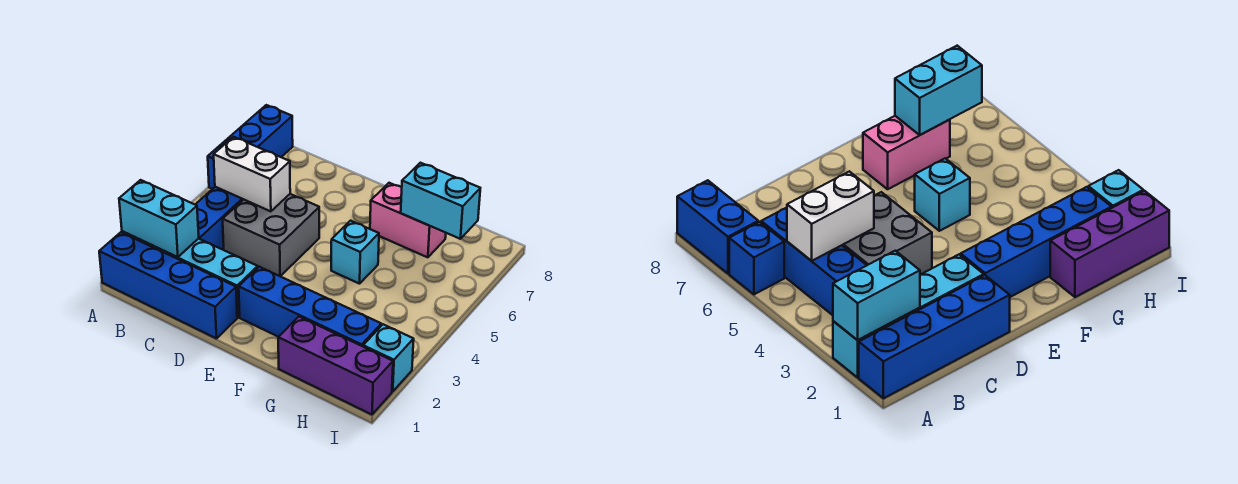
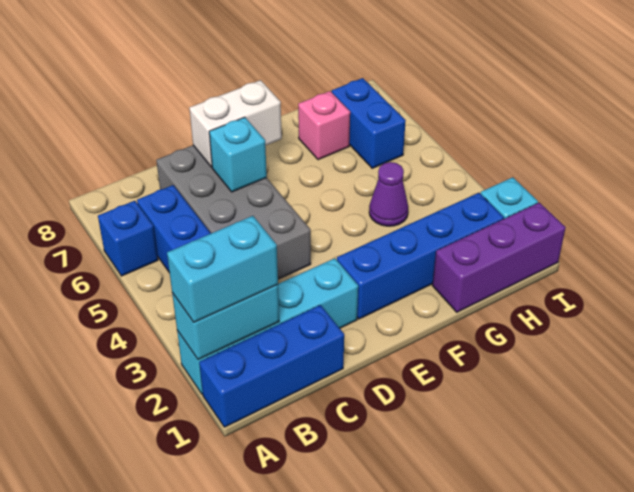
blue 1x4 brick [99,232,237,339] -> blue 1x3 brick [199,305,344,427]
blue 1x2 brick [228,105,293,157] -> blue 1x2 brick moved to [332,78,406,168]
white 1x2 brick [214,137,290,211] -> white 1x2 brick moved to [189,80,282,167]
grey 2x2 brick [223,194,319,276] -> grey 2x4 brick [156,145,311,279]
cyan 1x1 brick [331,221,379,284] -> cyan 1x1 brick moved to [209,117,267,192]
pink 1x2 brick [370,183,446,257] -> pink 1x1 brick [298,91,350,160]
none -> purple 1x1 cone [369,162,408,226]
cyan 1x2 brick [401,163,480,239] -> cyan 1x2 brick moved to [167,216,278,322]

